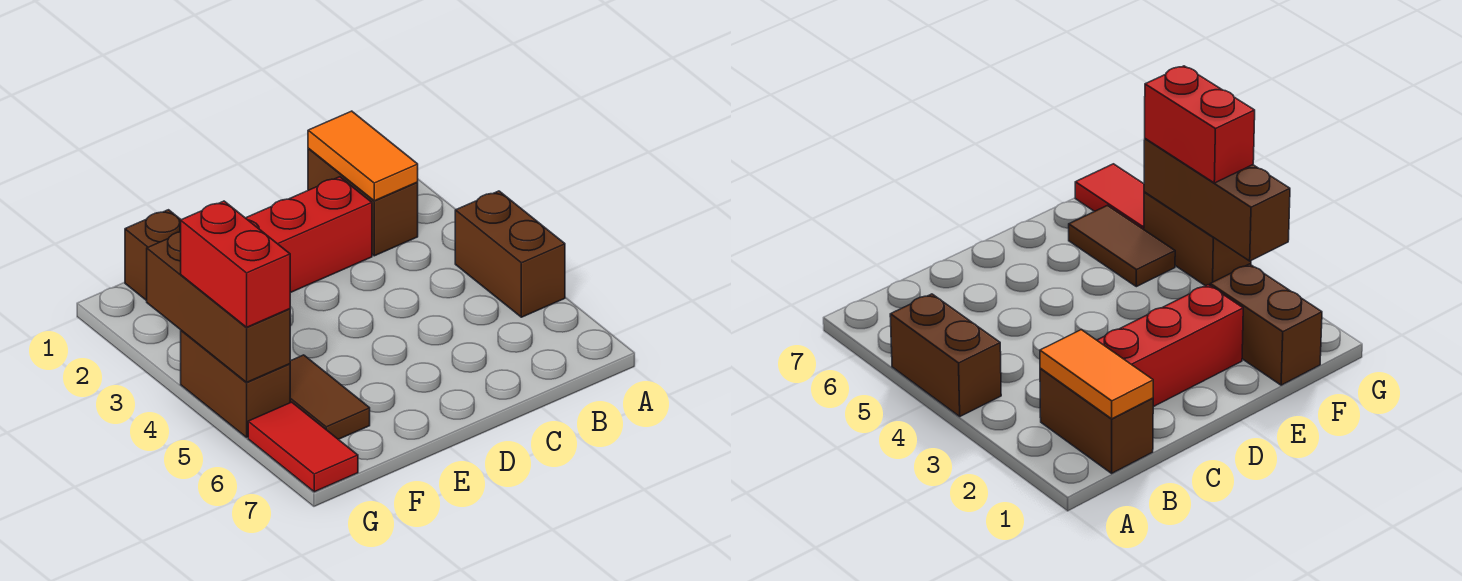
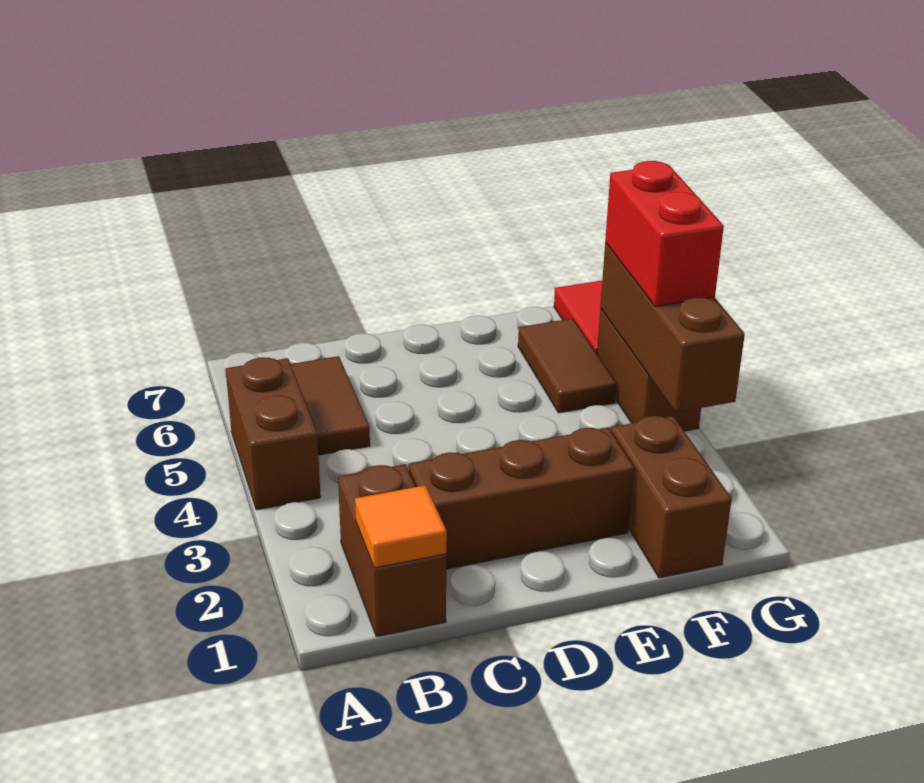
orange 1x2 tile [308,111,418,201] -> orange 1x1 tile [355,485,447,568]
none -> brown 1x2 tile [291,356,370,455]
red 1x3 brick [246,177,372,293] -> brown 1x3 brick [409,428,634,569]

